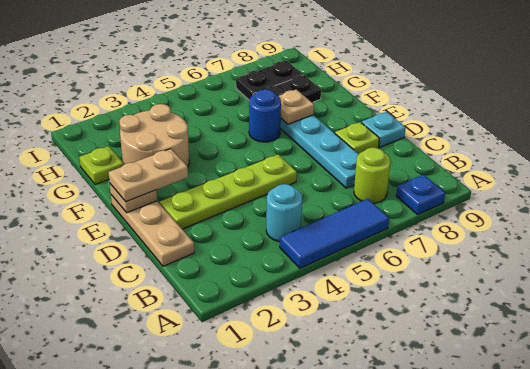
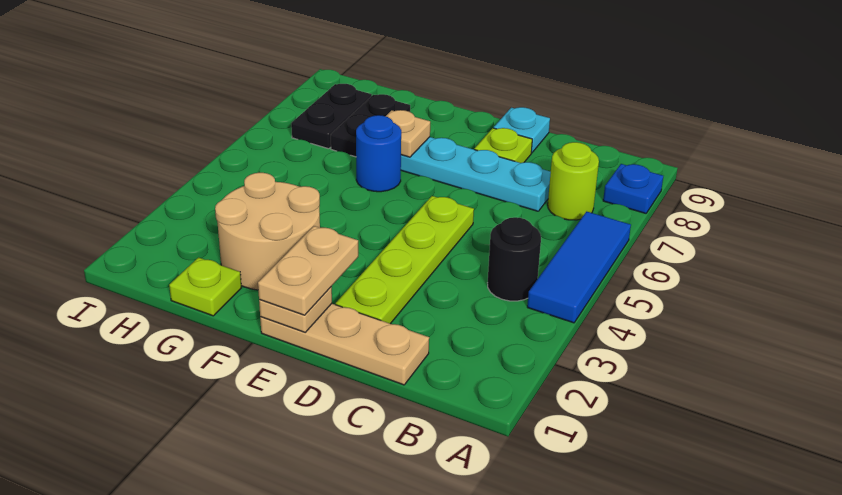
cyan 1x1 round brick [266,184,302,242] -> black 1x1 round brick [488,217,541,301]

